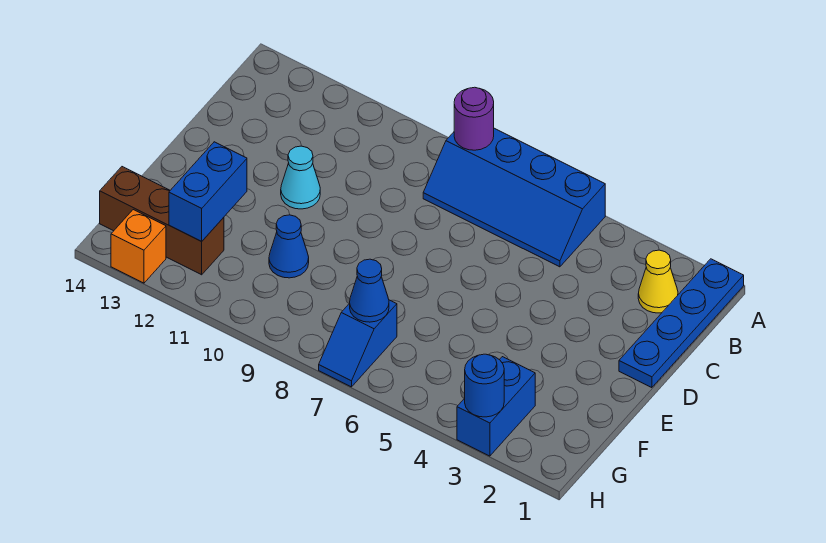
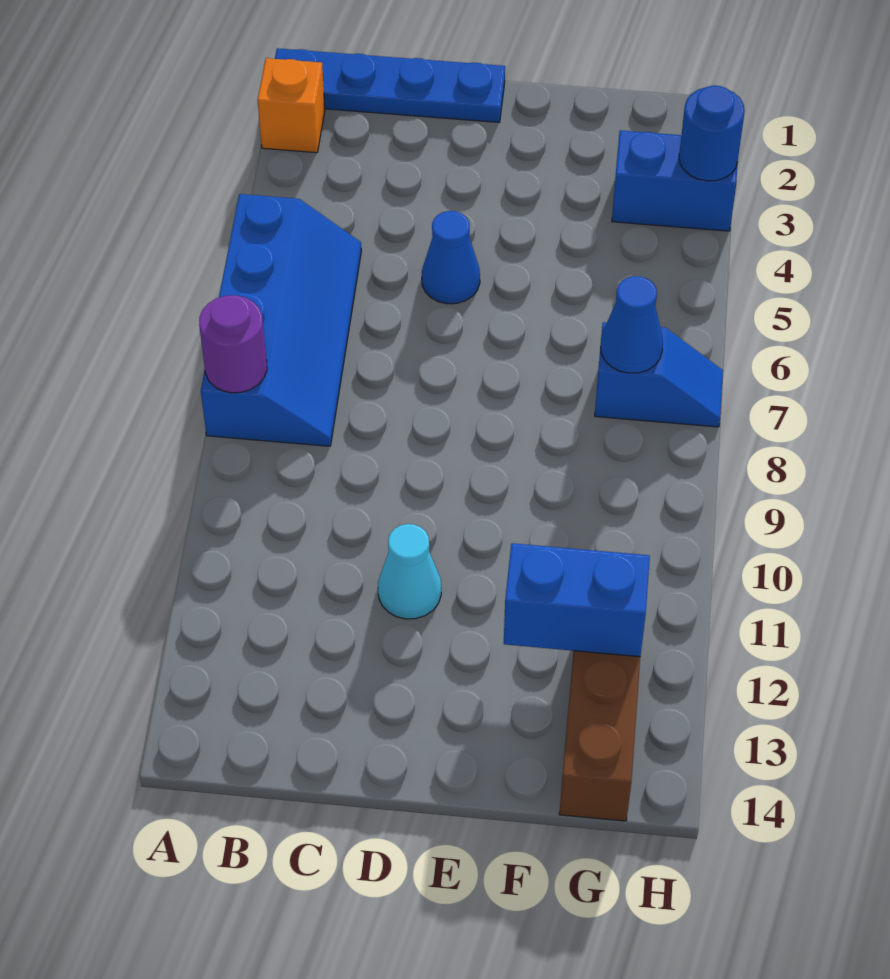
yellow 1x1 cone [638,250,678,313] -> none
blue 1x1 cone [269,215,309,278] -> blue 1x1 cone moved to [422,211,480,304]
orange 1x1 brick [111,210,166,283] -> orange 1x1 brick moved to [258,58,325,153]

